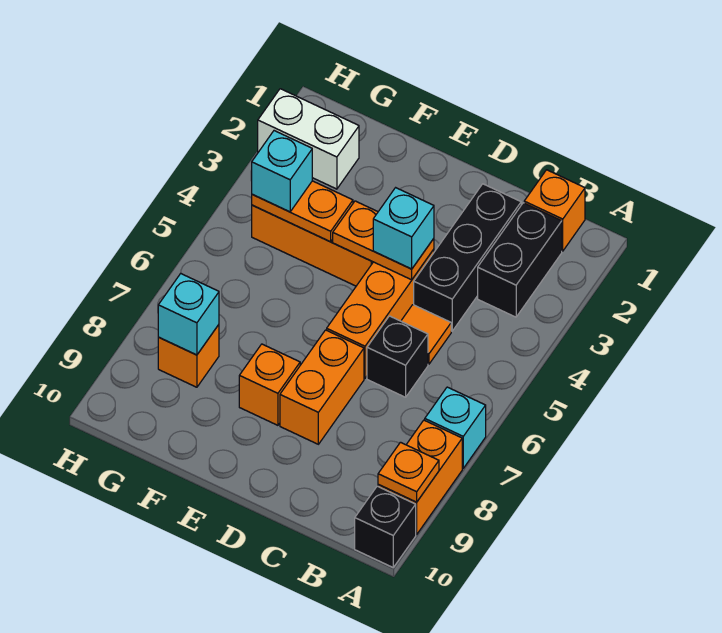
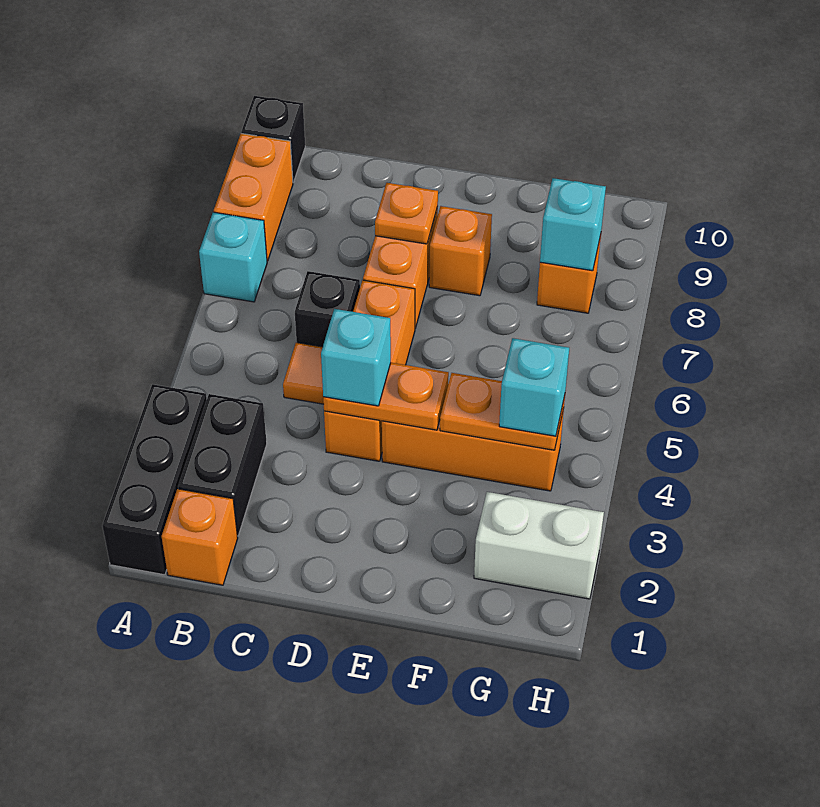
orange 1x1 plate [378,442,439,502] -> orange 1x1 plate moved to [375,183,438,244]
black 1x3 brick [414,184,521,331] -> black 1x3 brick moved to [102,384,207,575]

